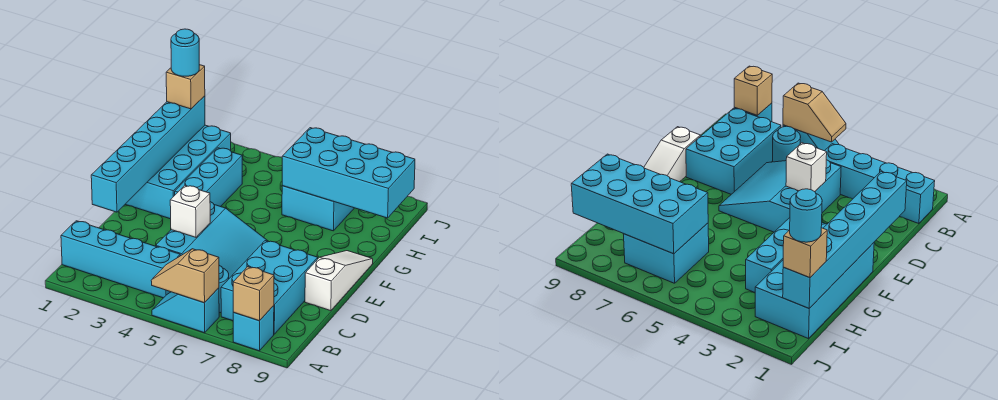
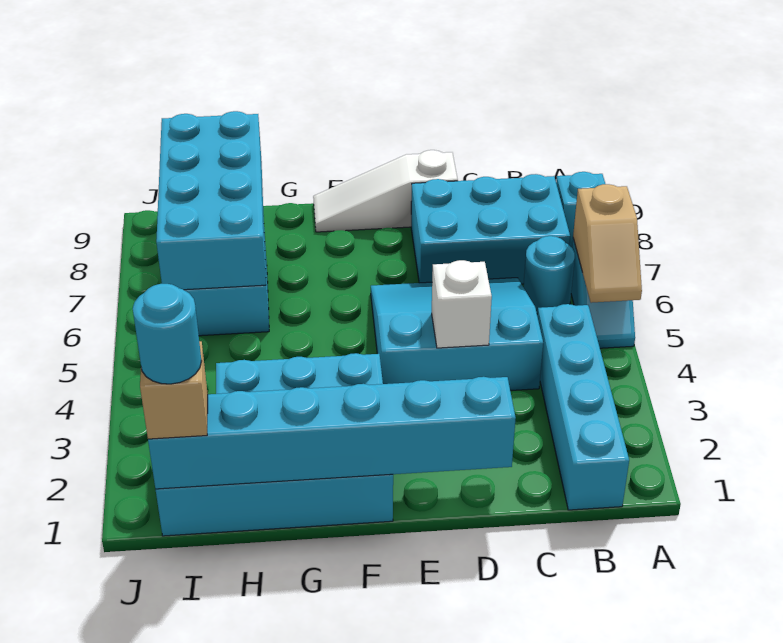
tan 1x1 brick [233,267,274,321] -> none

